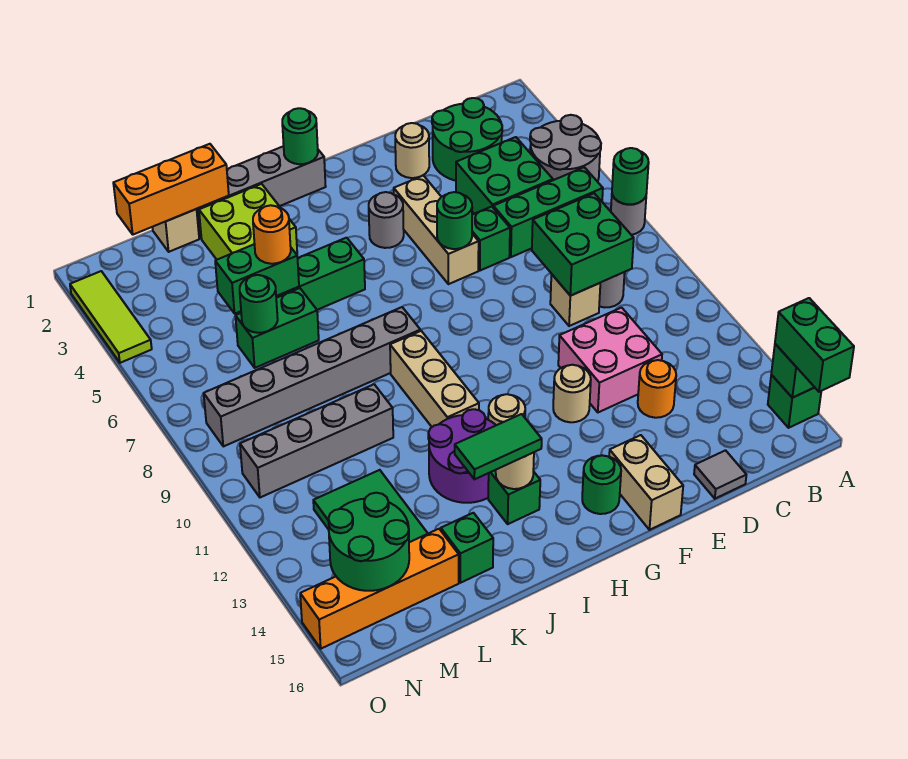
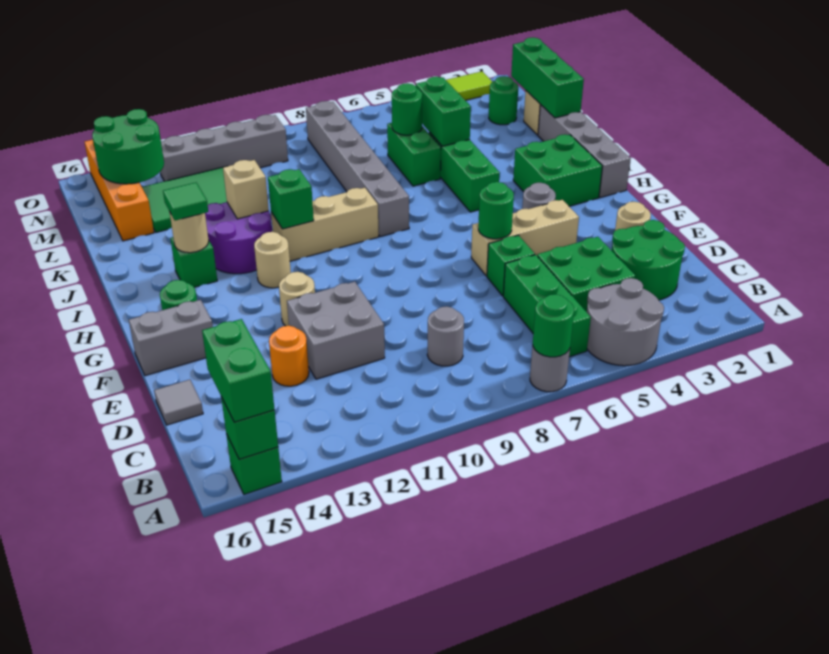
green 1x2 brick [775,298,854,392] -> green 1x2 brick turned to [202,319,275,422]
green 2x2 brick [532,193,634,296] -> green 2x2 brick moved to [513,134,602,206]
tan 1x1 brick [550,274,600,326] -> tan 1x1 brick moved to [223,160,269,219]
pink 2x2 brick [558,308,662,412] -> grey 2x2 brick [287,282,385,379]
tan 1x2 brick [609,435,683,530] -> grey 1x2 brick [129,300,213,376]
green 1x1 round brick [282,108,318,164] -> green 1x1 round brick moved to [489,76,518,125]
green 1x2 tile [455,414,542,479] -> green 1x1 tile [163,183,208,220]
lime 2x2 brick [199,184,297,260] -> none
orange 1x3 brick [113,144,229,235] -> green 1x3 brick [511,37,584,118]
orange 1x1 round brick [253,205,291,264] -> none
grey 1x4 brick [240,384,393,497] -> grey 1x4 brick turned to [160,115,288,181]
green 1x1 brick [441,513,493,583] -> green 1x1 brick moved to [268,169,314,229]

